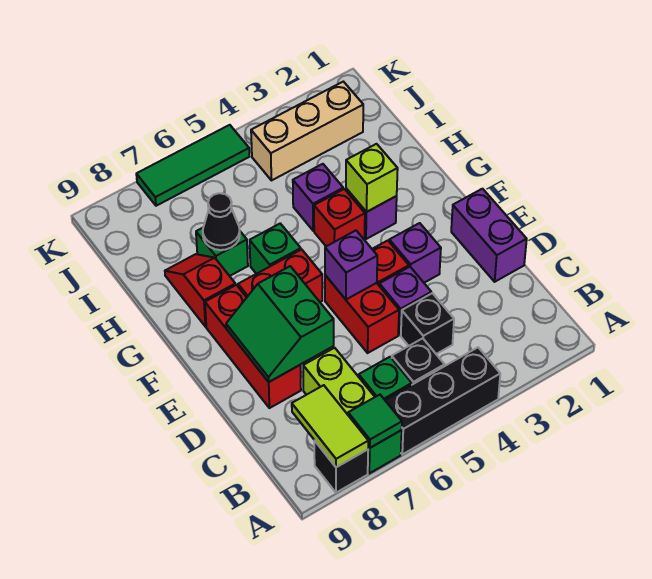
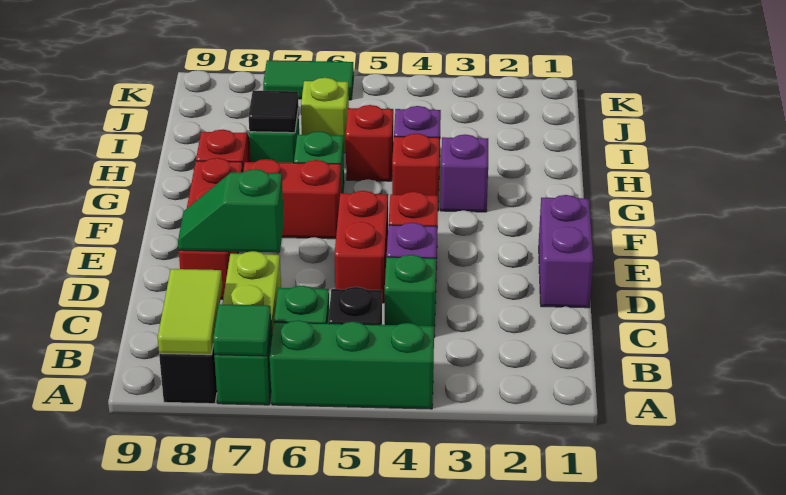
black 1x3 brick [385,347,500,454] -> green 1x3 brick [270,320,434,409]
black 1x1 brick [401,293,454,354] -> green 1x1 brick [384,255,436,337]
green 2x2 slope [226,266,334,382] -> green 1x2 slope [178,169,284,253]
purple 1x1 brick [389,223,441,283] -> none
purple 1x1 brick [325,231,377,300] -> none
lime 1x1 brick [346,144,398,212] -> lime 1x1 brick moved to [301,78,349,153]
none -> red 1x1 brick [346,105,393,181]
black 1x1 cone [203,193,240,250] -> black 1x1 tile [249,90,298,133]
tan 1x3 brick [251,82,363,181] -> none
green 1x3 tile [136,125,249,206] -> green 1x2 tile [263,60,354,100]

